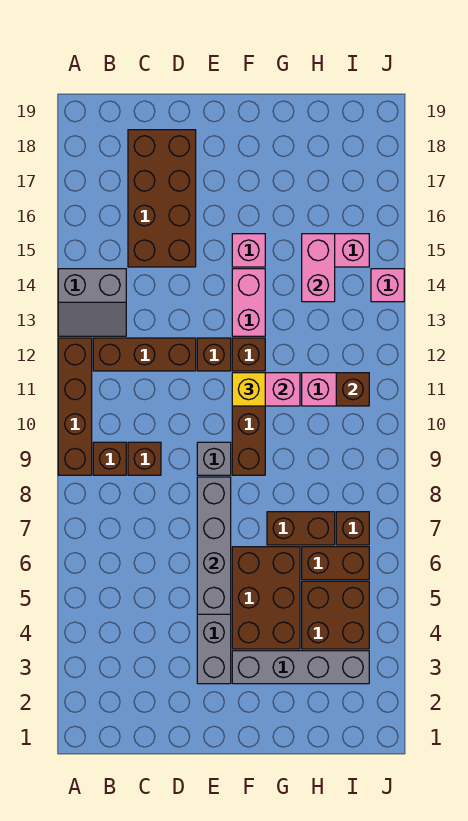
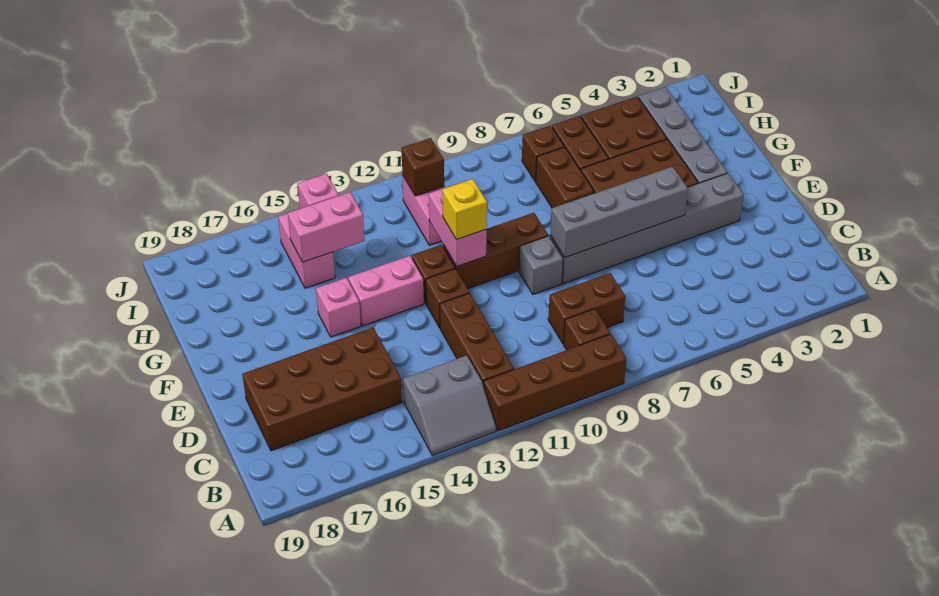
grey 2x2 slope [58,269,126,336] -> grey 2x2 slope turned to [403,355,496,455]
brown 1x1 brick [128,442,161,475] -> brown 1x2 brick [548,273,625,344]

